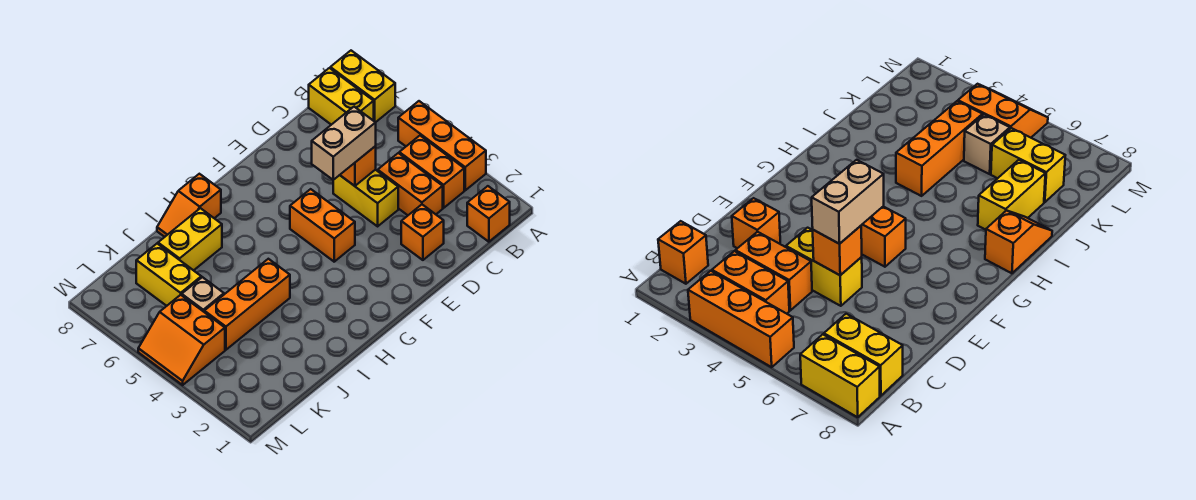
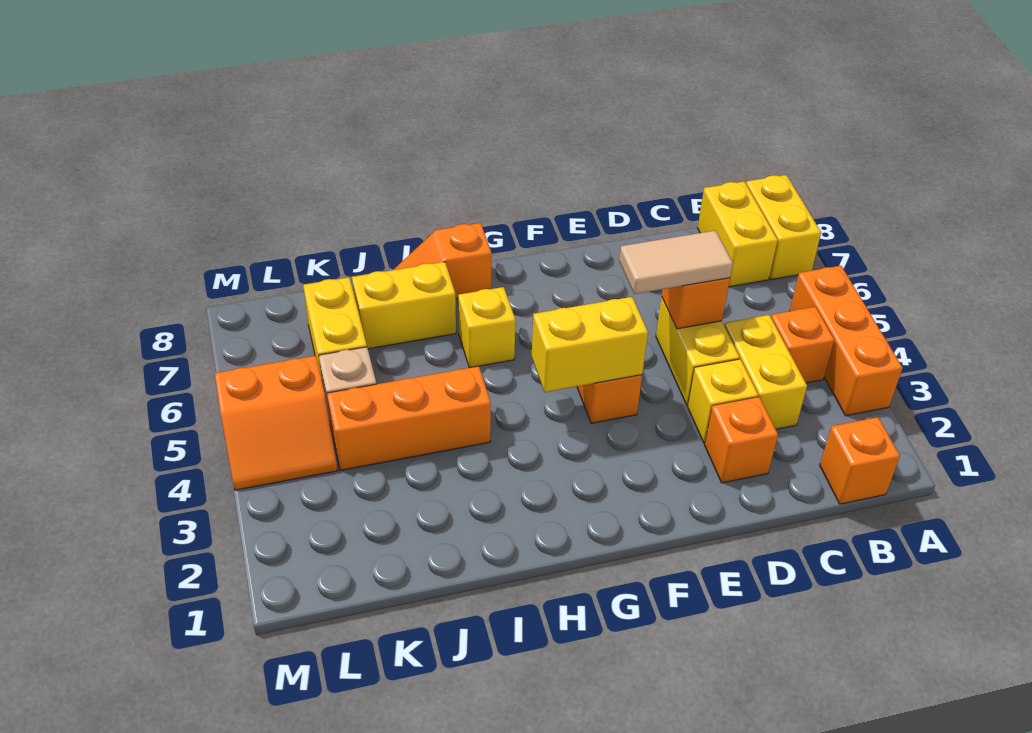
orange 1x2 brick [399,136,464,208] -> orange 1x1 brick [771,307,834,383]
orange 1x2 brick [378,153,443,215] -> yellow 1x2 brick [724,315,807,429]
none -> yellow 1x1 brick [688,359,758,443]
tan 1x2 brick [312,107,376,180] -> tan 1x2 tile [619,230,733,294]
none -> yellow 1x2 brick [532,297,648,392]
none -> yellow 1x1 brick [458,287,516,368]
orange 2x2 slope [138,295,225,385] -> orange 2x2 slope turned to [215,356,338,490]

